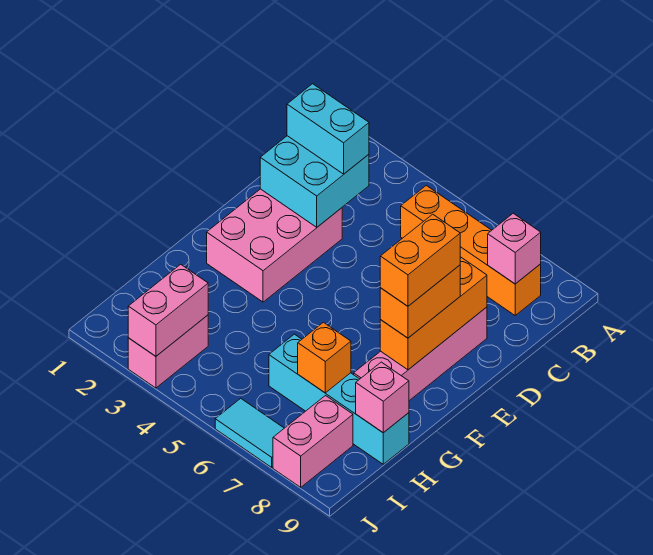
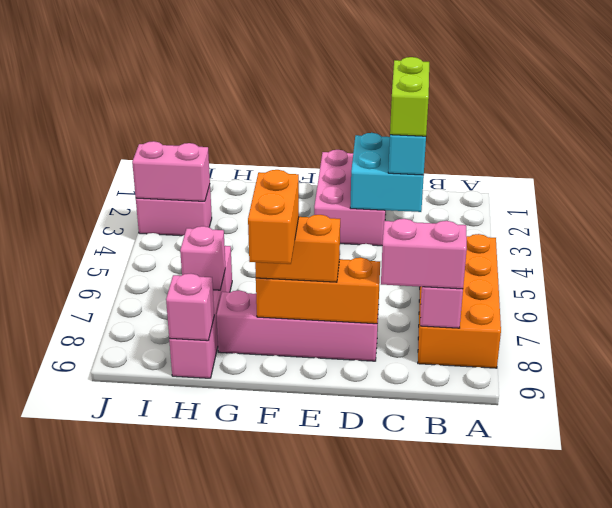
orange 1x4 brick [401,185,541,315] -> orange 2x4 brick [418,234,501,368]
none -> lime 1x2 brick [390,57,429,136]
pink 2x3 brick [207,189,342,302] -> pink 2x3 brick turned to [314,150,386,246]
orange 1x2 brick [380,214,460,306] -> orange 1x2 brick turned to [248,170,299,264]
cyan 1x4 brick [269,334,409,464] -> pink 1x4 brick [169,246,232,378]
orange 1x1 brick [298,322,351,393] -> pink 1x1 brick [180,226,225,290]
pink 1x2 brick [273,396,353,487] -> pink 1x2 brick moved to [381,219,467,289]
cyan 1x2 tile [215,398,284,467] -> none

